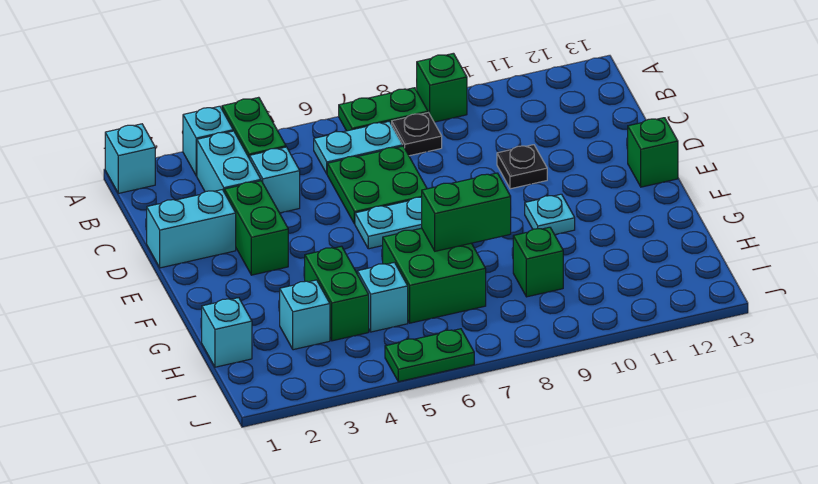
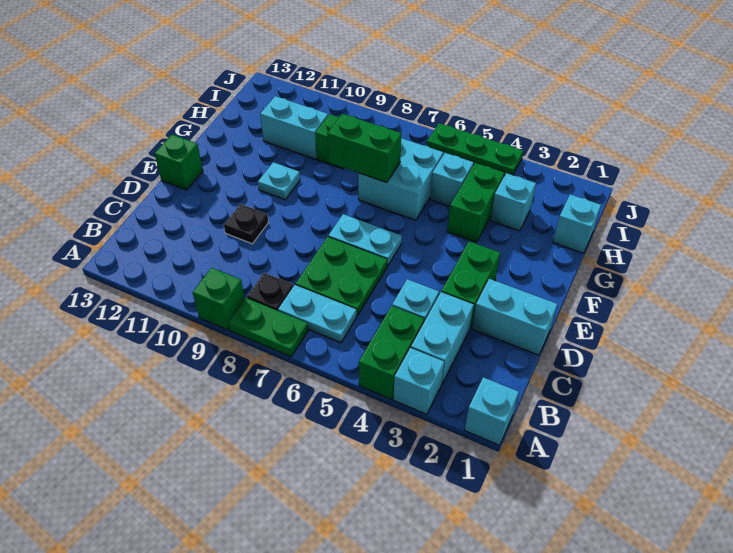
green 2x2 brick [383,228,486,323] -> cyan 2x2 brick [358,139,443,220]
none -> cyan 1x2 brick [260,96,328,159]
green 1x2 plate [385,329,474,382] -> green 1x3 plate [427,123,523,176]

